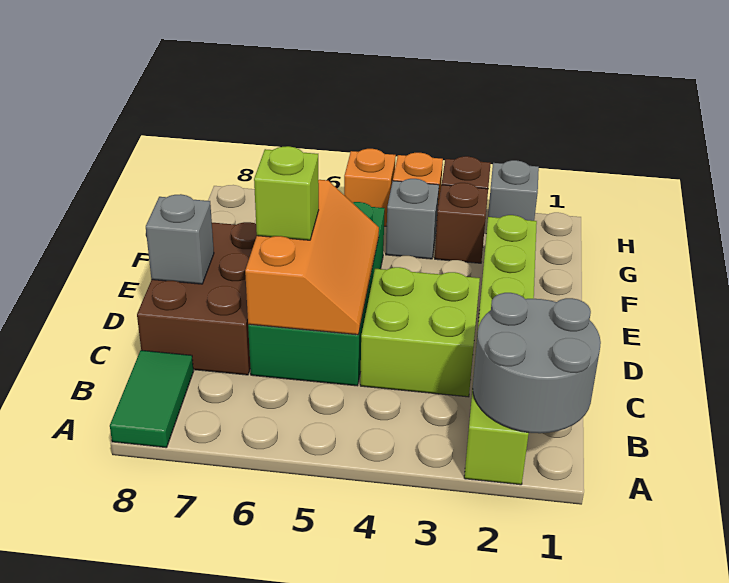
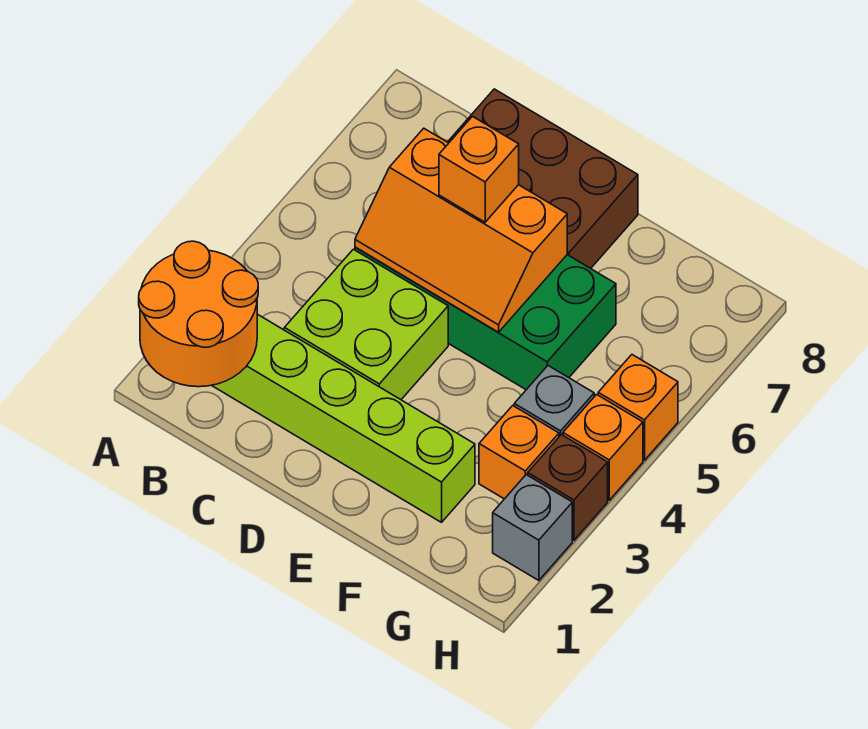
grey 2x2 round brick [472,293,601,433] -> orange 2x2 round brick [139,241,258,387]
green 1x2 tile [110,350,194,448] -> none
lime 1x1 brick [254,146,319,240] -> orange 1x1 brick [439,117,519,222]
grey 1x1 brick [146,194,214,284] -> none
brown 1x1 brick [435,183,488,263] -> orange 1x1 brick [479,406,559,499]

